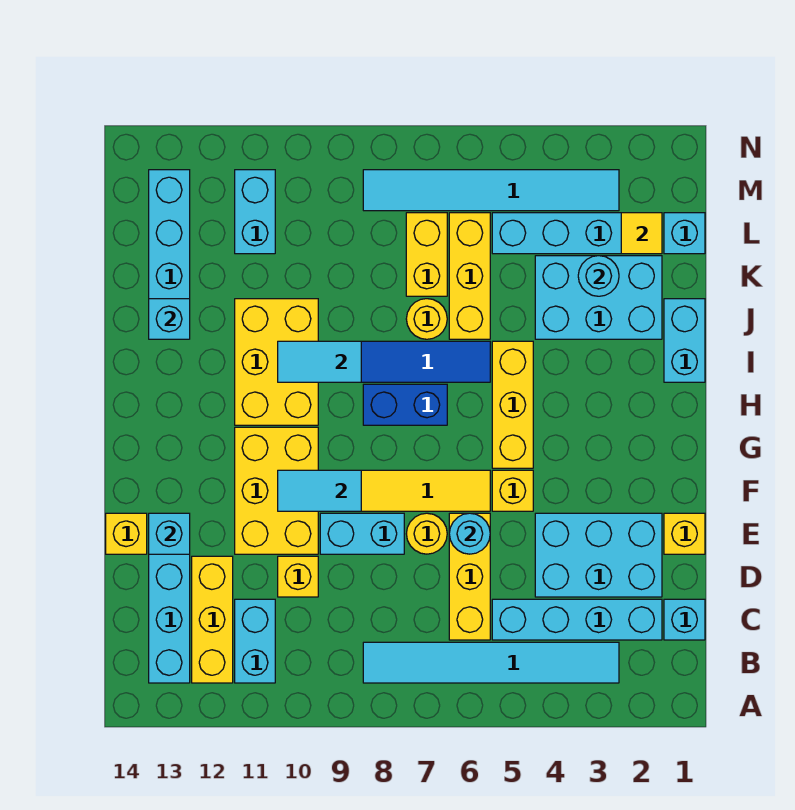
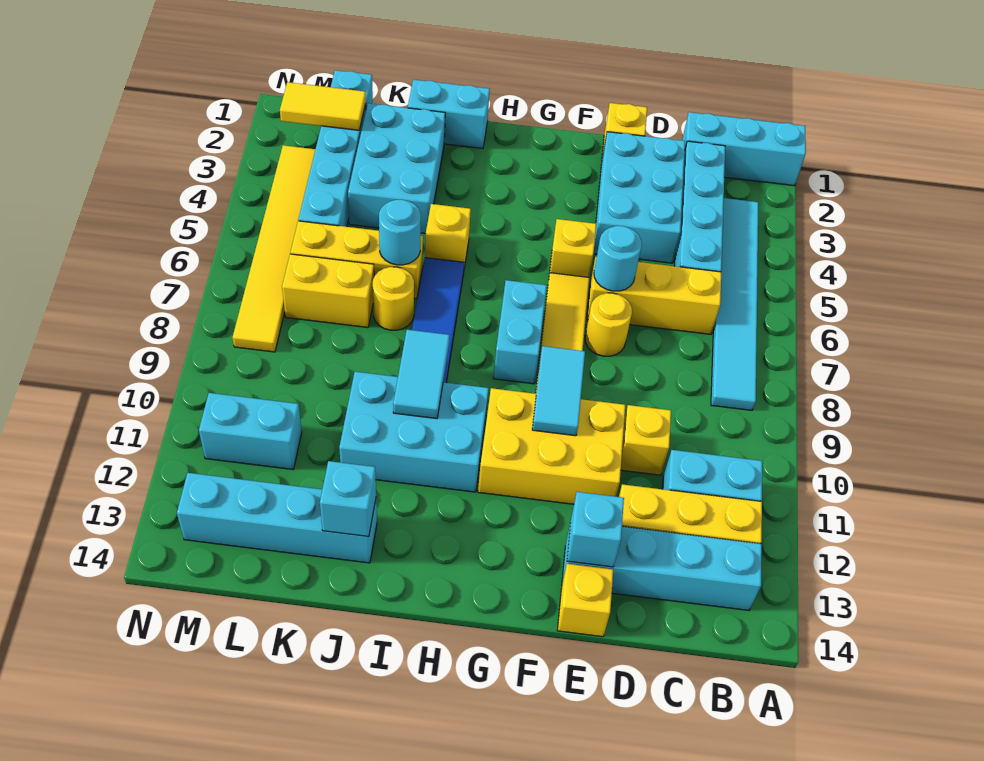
cyan 1x1 brick [664,599,705,640] -> cyan 1x3 brick [682,112,806,186]
cyan 1x2 brick [320,513,404,554] -> cyan 1x2 brick moved to [493,280,547,384]
yellow 1x3 brick [492,341,533,468] -> yellow 1x1 brick [425,204,471,268]
blue 1x2 brick [363,384,447,425] -> none
yellow 2x3 brick [235,299,318,425] -> cyan 2x3 brick [339,372,489,492]
cyan 1x1 round brick [578,256,619,296] -> cyan 1x1 round brick moved to [379,200,421,265]
yellow 1x1 tile [621,213,662,254] -> yellow 1x2 tile [280,82,366,130]
cyan 1x6 tile [363,170,619,211] -> yellow 1x6 tile [233,145,315,352]

